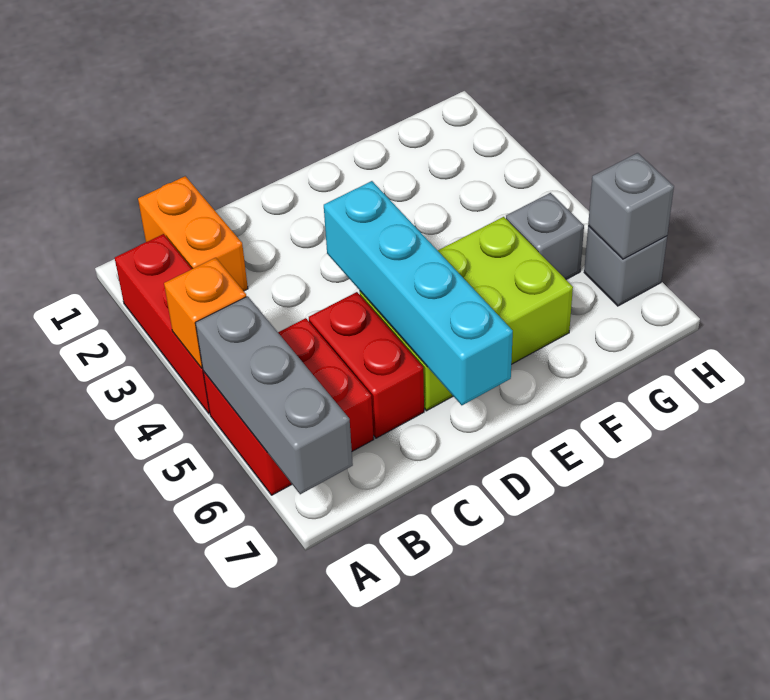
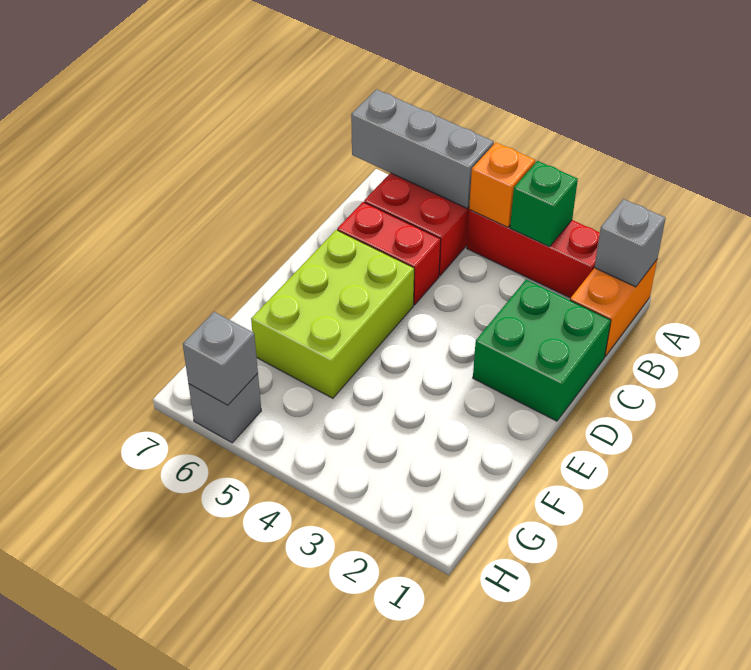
none -> green 1x1 brick [510,161,578,247]
orange 1x2 brick [138,176,248,291] -> orange 1x2 brick turned to [570,260,657,356]
none -> green 2x2 brick [473,280,611,421]
cyan 1x4 brick [324,181,513,405] -> none
grey 1x1 brick [506,193,584,279] -> grey 1x1 brick moved to [594,199,666,287]

